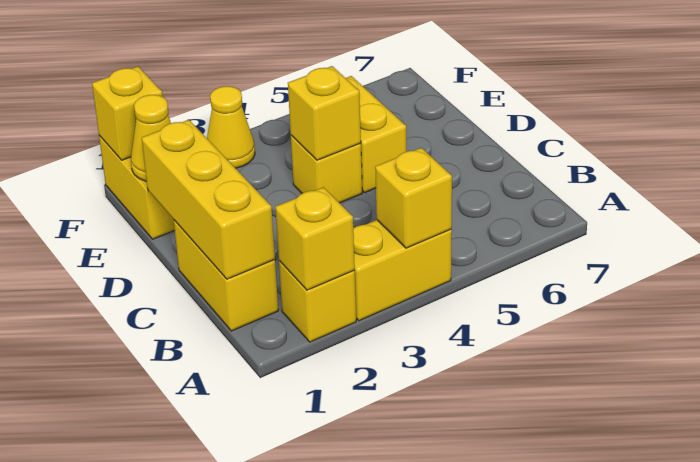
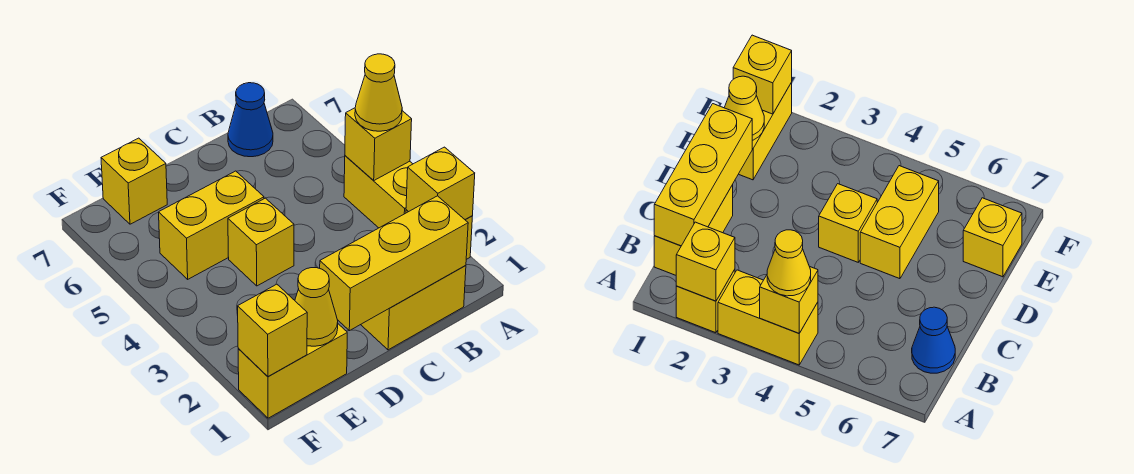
none -> blue 1x1 cone [228,83,273,157]
yellow 1x1 brick [288,66,361,160] -> yellow 1x1 brick moved to [101,138,167,224]
yellow 1x1 cone [207,86,255,168] -> yellow 1x1 cone moved to [355,54,402,131]

